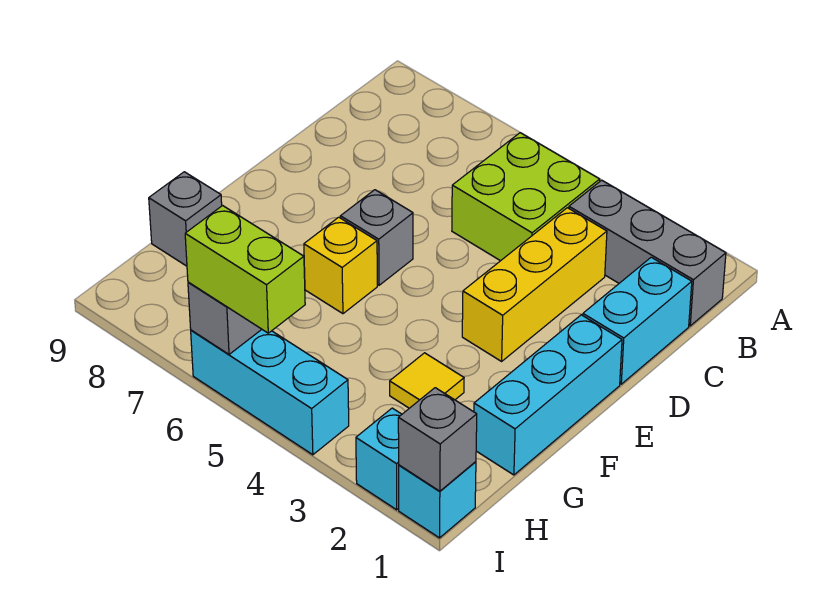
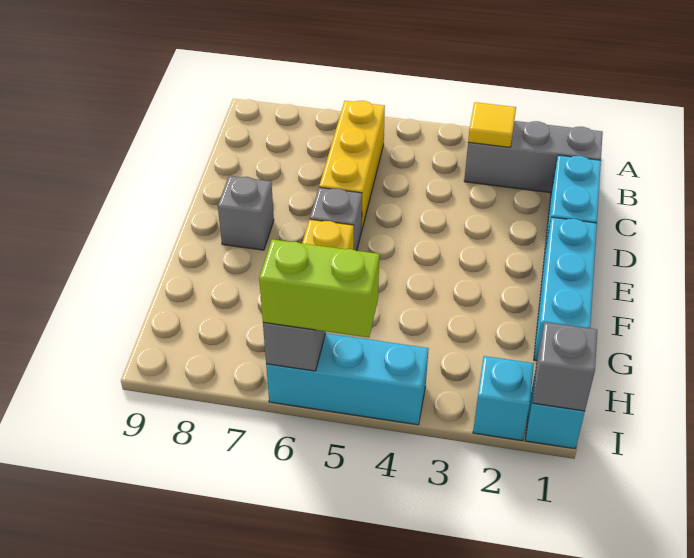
lime 2x2 brick [452,133,600,261] -> none
yellow 1x3 brick [462,208,607,361] -> yellow 1x3 brick moved to [319,101,385,229]
yellow 1x1 tile [390,353,464,408] -> yellow 1x1 tile moved to [468,102,516,147]
grey 1x1 brick [149,172,222,266] -> grey 1x1 brick moved to [218,176,274,250]

